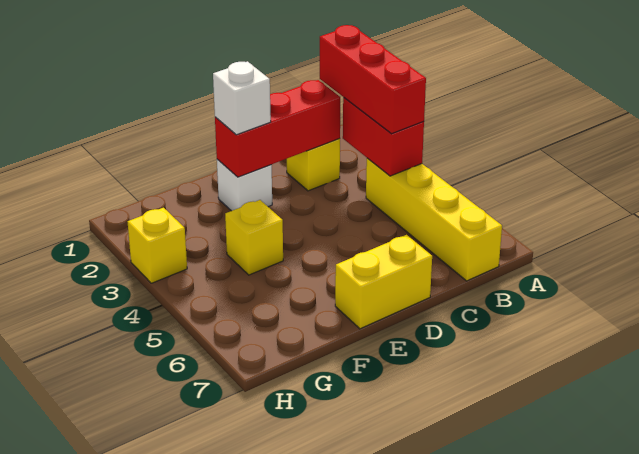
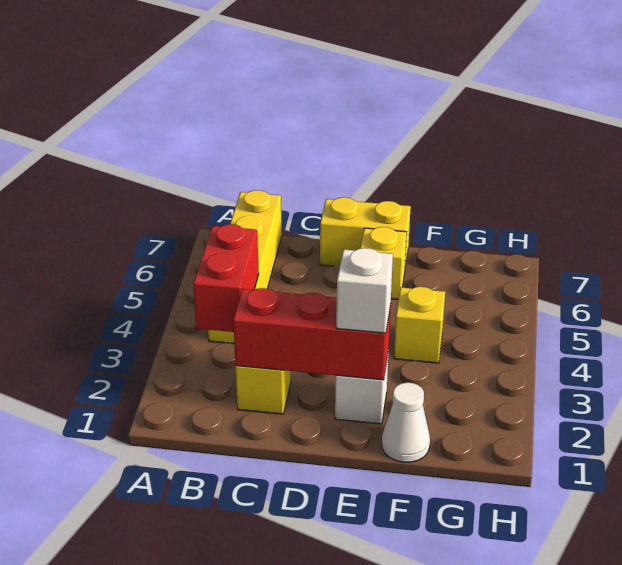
red 1x3 brick [320,25,426,134] -> none
none -> white 1x1 cone [382,383,430,462]
yellow 1x1 brick [128,208,187,283] -> yellow 1x1 brick moved to [360,227,407,300]

